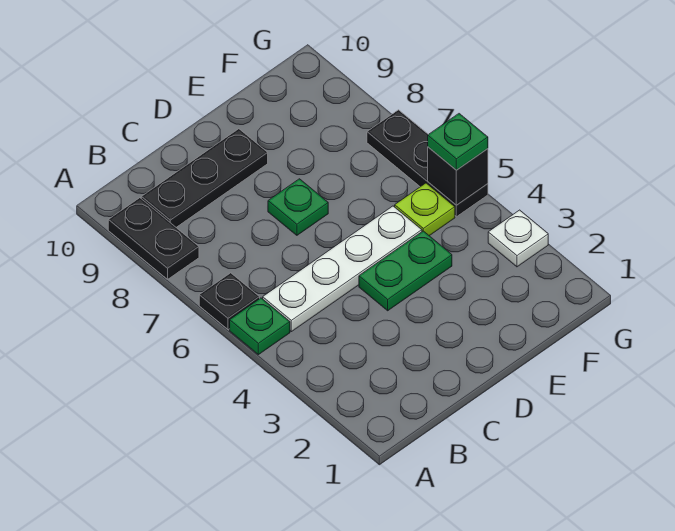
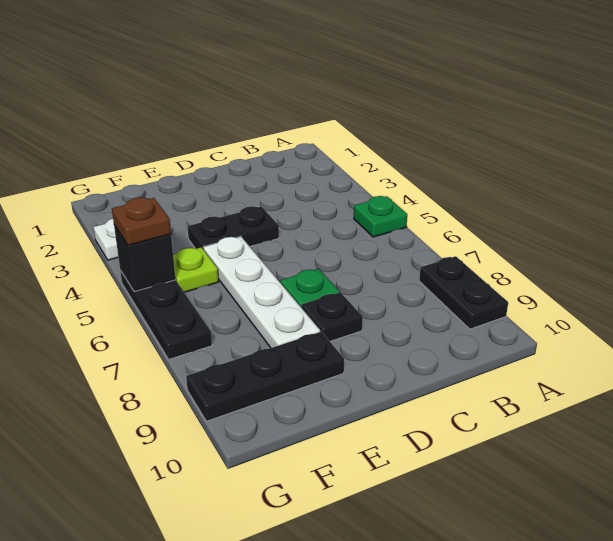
black 1x1 plate [199,273,260,330] -> black 1x1 plate moved to [301,292,363,341]
white 1x4 plate [263,206,422,332] -> white 1x4 plate turned to [203,237,320,348]
black 1x3 plate [141,129,268,227] -> black 1x3 plate moved to [186,332,344,421]
green 1x2 plate [359,231,452,311] -> black 1x2 plate [187,206,279,250]
green 1x1 plate [428,114,488,170] -> brown 1x1 plate [112,197,171,245]

